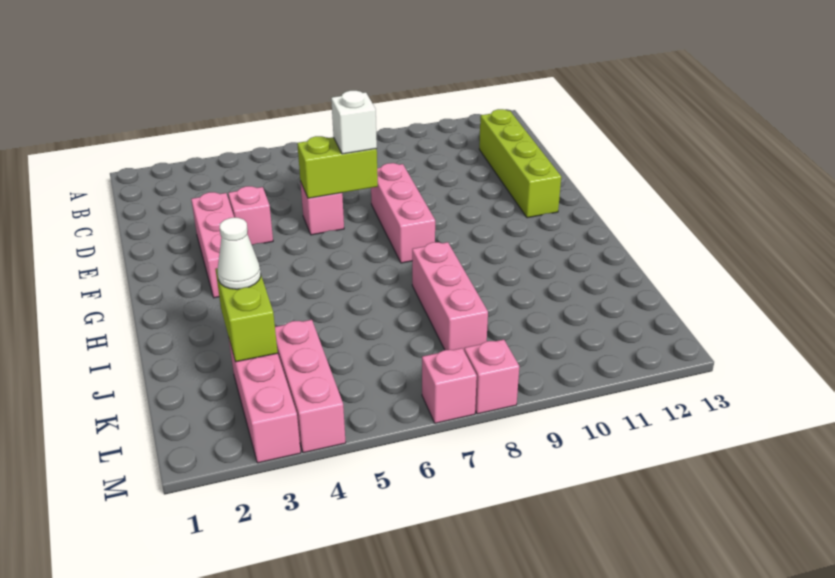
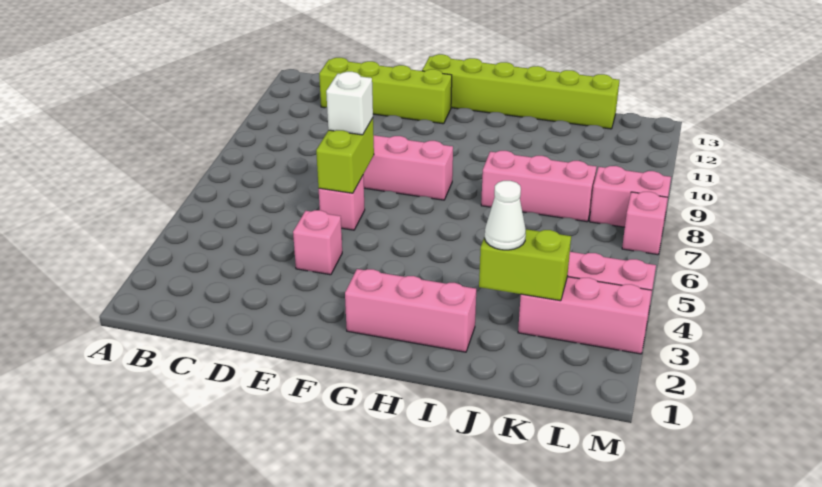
pink 1x3 brick [191,192,234,298] -> pink 1x3 brick moved to [345,269,476,352]
none -> lime 1x6 brick [422,54,619,129]
pink 1x1 brick [464,340,519,414] -> pink 1x2 brick [590,166,671,227]

